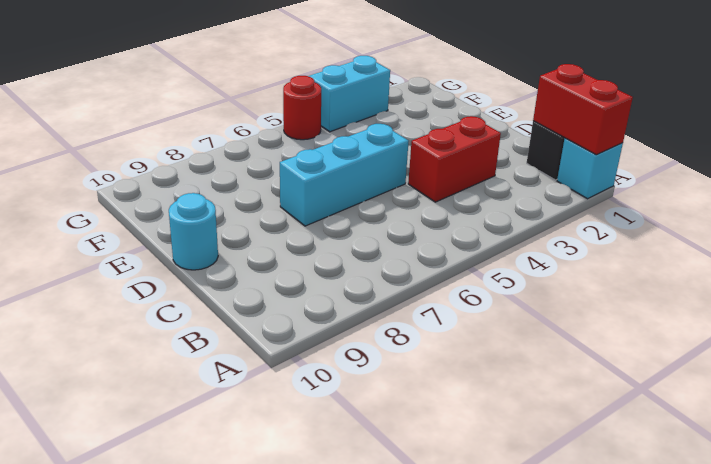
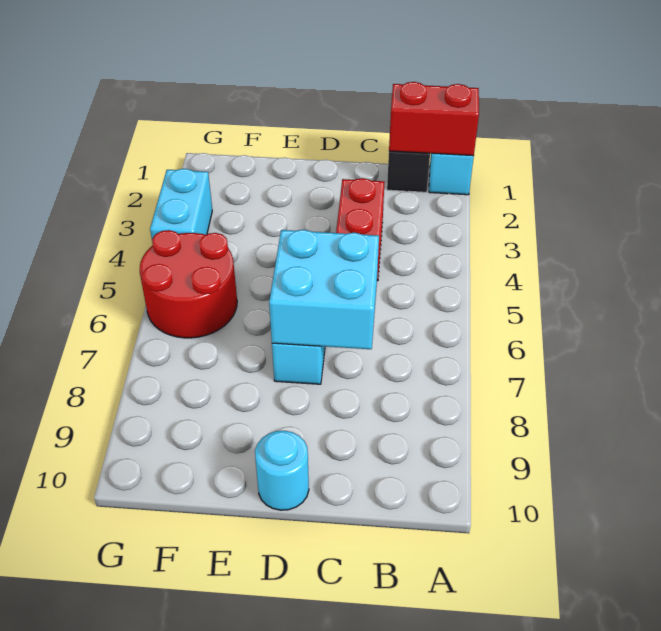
none -> cyan 2x2 brick [269,230,379,349]
red 1x1 round brick [283,76,321,140] -> red 2x2 round brick [140,230,237,338]

